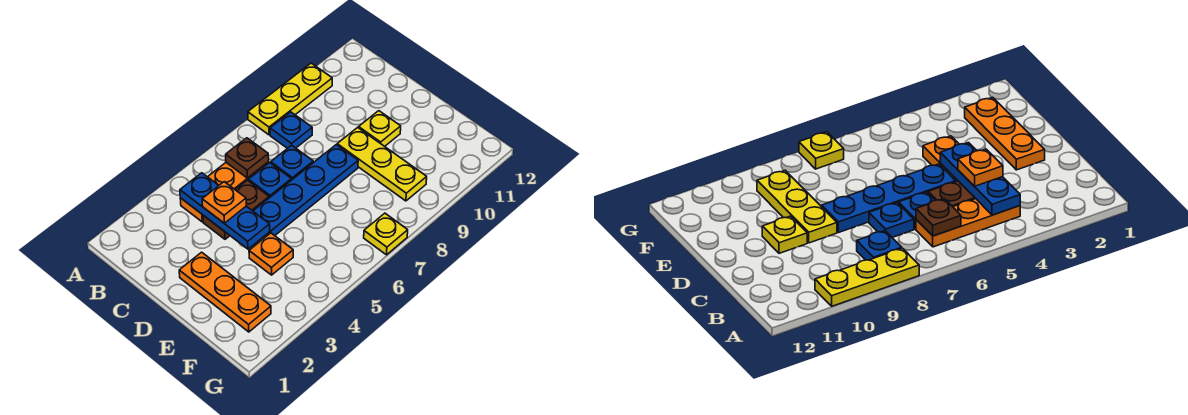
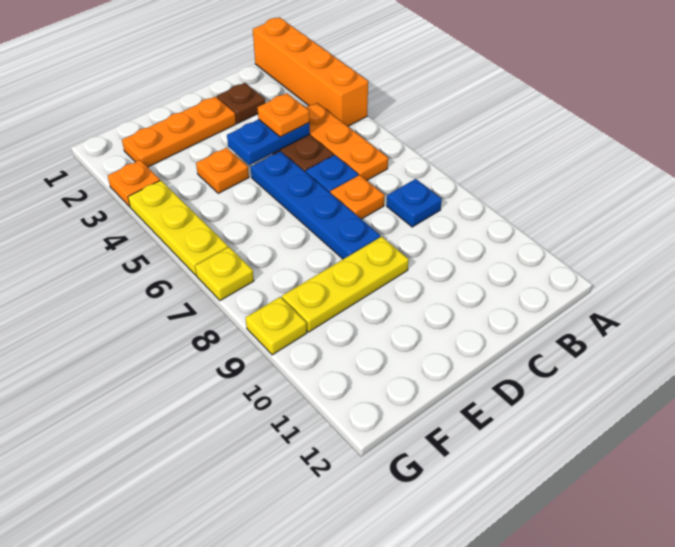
none -> orange 1x4 brick [253,17,368,126]
yellow 1x3 plate [248,63,332,135] -> yellow 1x3 plate moved to [128,180,228,275]
blue 1x3 plate [180,173,270,249] -> blue 1x2 plate [227,119,310,165]
brown 1x1 plate [226,138,269,178] -> brown 1x1 plate moved to [217,83,265,123]
blue 1x1 plate [271,145,313,180] -> orange 1x1 plate [330,175,384,219]
yellow 1x1 plate [359,111,401,146] -> yellow 1x1 plate moved to [246,297,307,355]
none -> orange 1x1 plate [108,160,160,207]

